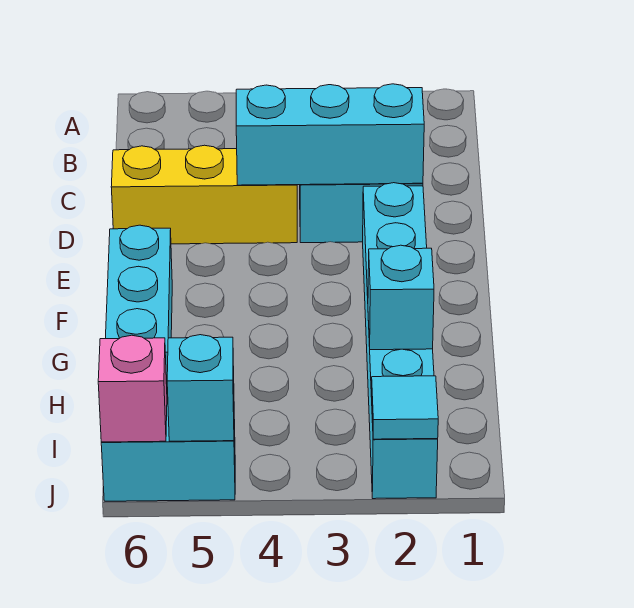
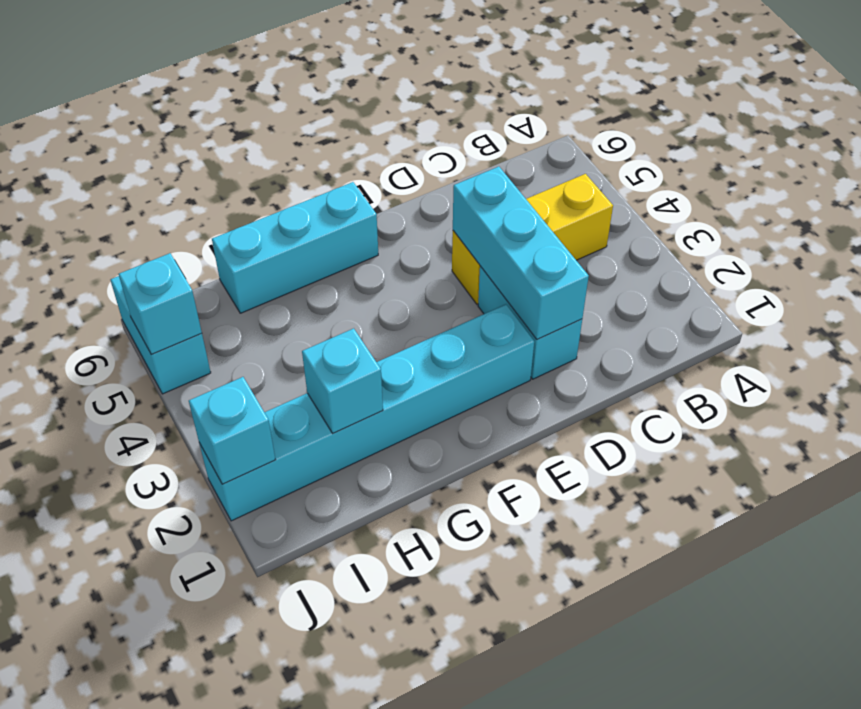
yellow 1x3 brick [111,145,297,244] -> yellow 1x3 brick turned to [452,174,613,304]
cyan 1x1 tile [371,376,438,439] -> cyan 1x1 brick [189,377,275,484]
pink 1x1 brick [98,335,167,442] -> none

